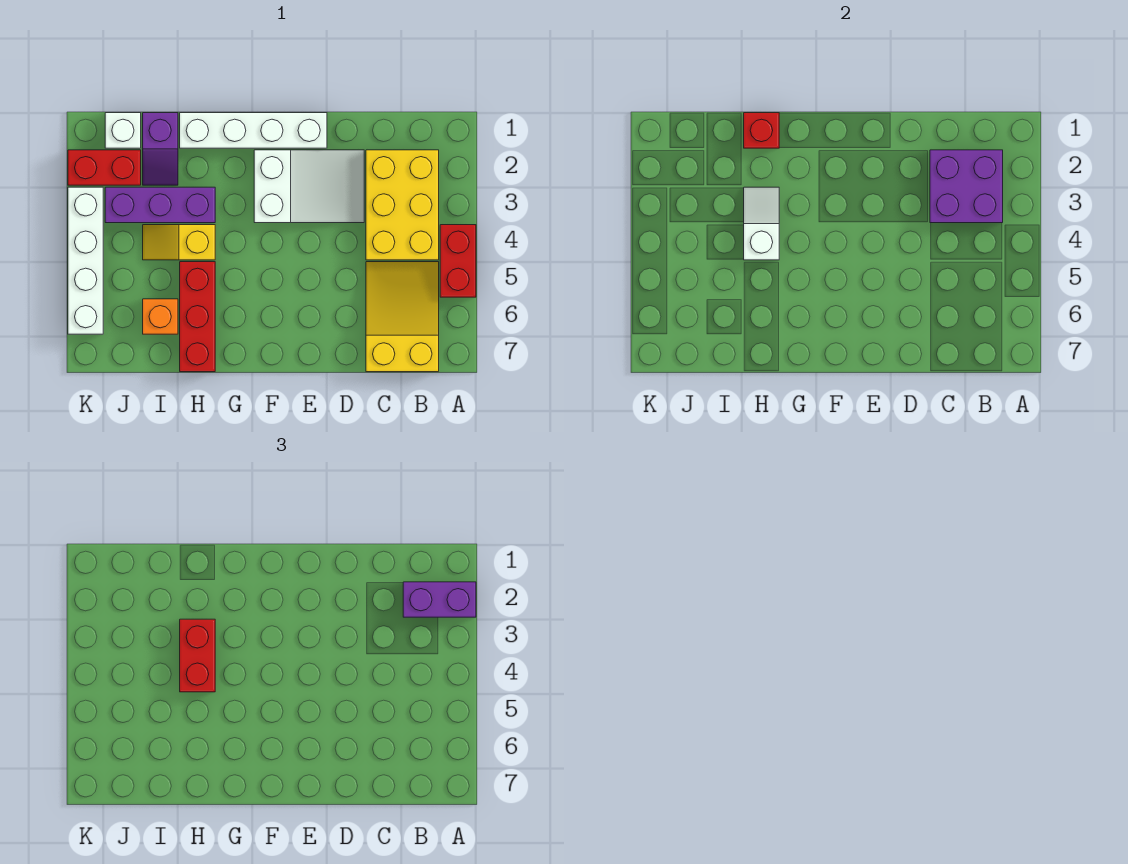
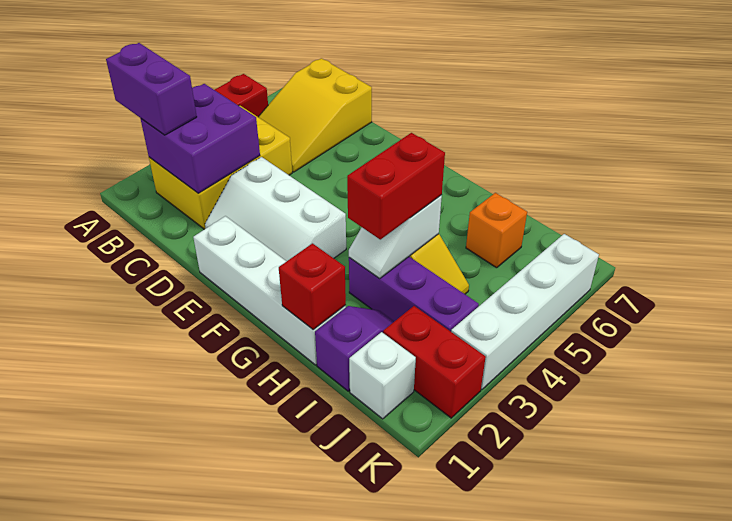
white 2x3 slope [254,150,364,223] -> white 2x3 slope turned to [205,157,346,261]
red 1x3 brick [180,262,215,372] -> none

